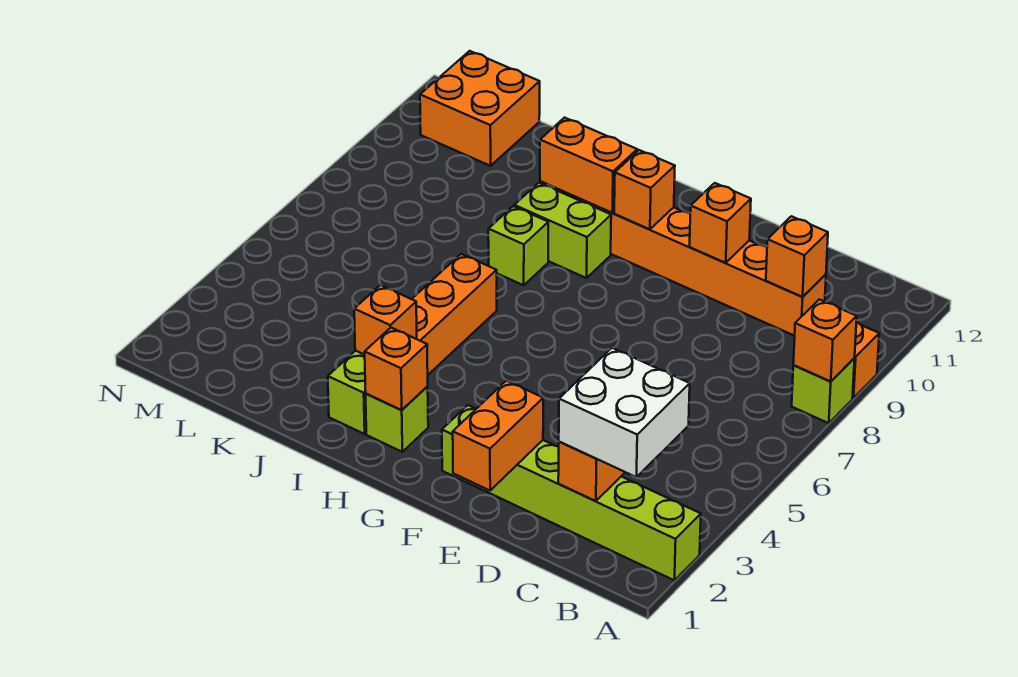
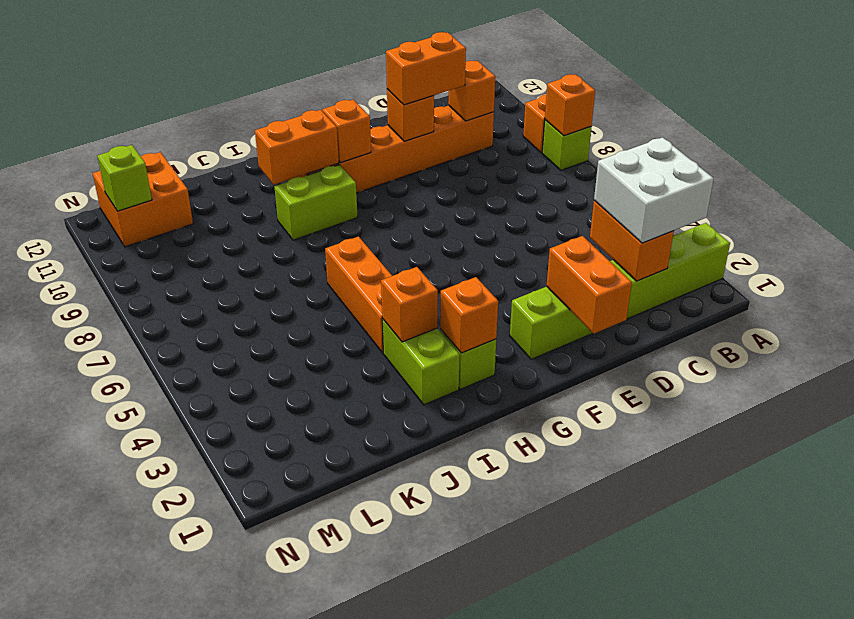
none -> orange 1x2 brick [386,32,466,105]
lime 1x1 brick [488,206,548,285] -> lime 1x1 brick moved to [97,145,152,211]

